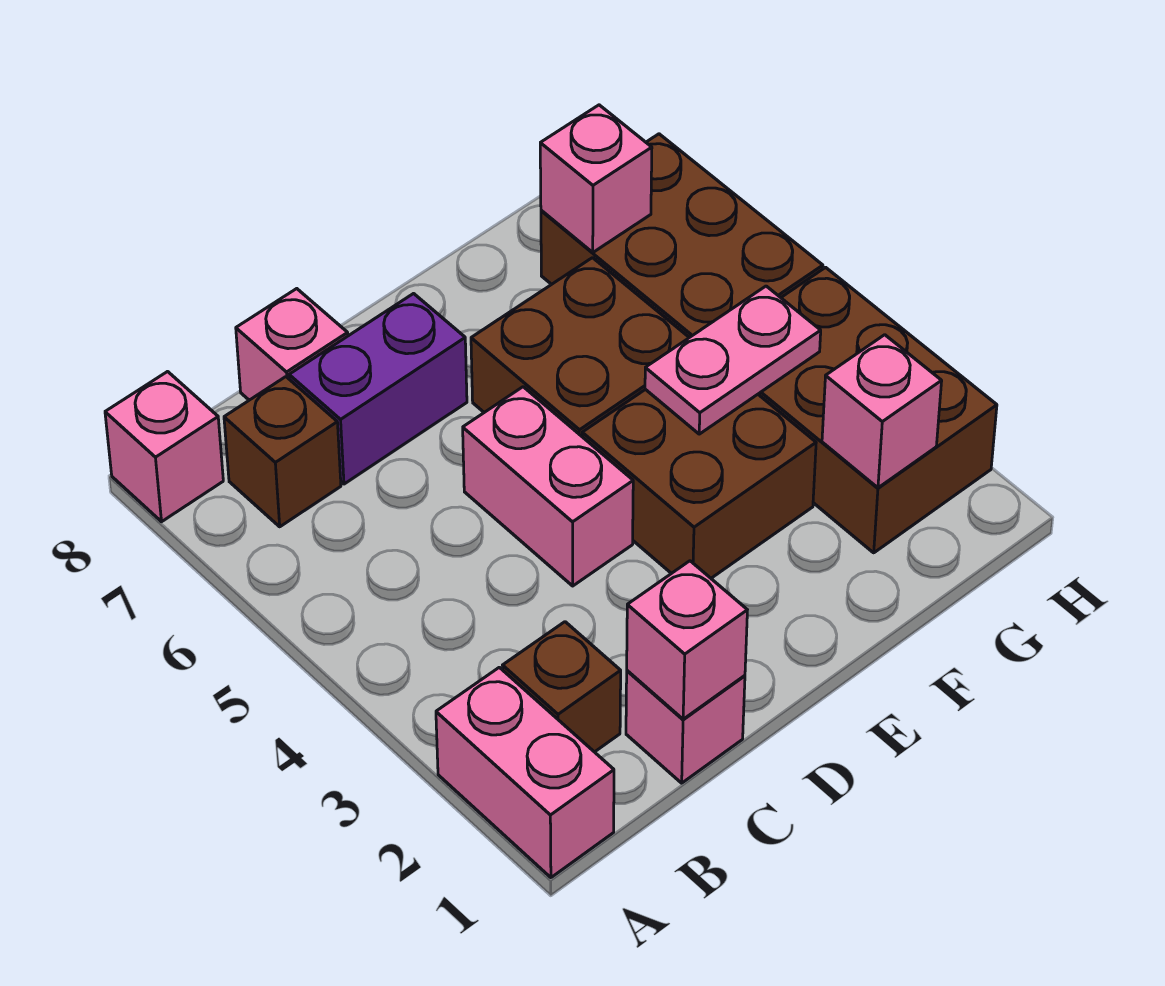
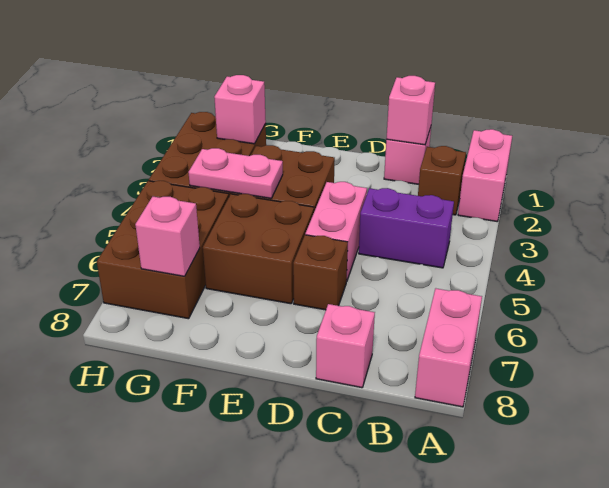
pink 1x1 brick [105,372,223,522] -> pink 1x2 brick [415,289,482,407]
brown 1x1 brick [224,377,341,527] -> brown 1x1 brick moved to [293,235,348,310]
purple 1x2 brick [289,294,467,484] -> purple 1x2 brick moved to [359,188,454,268]

